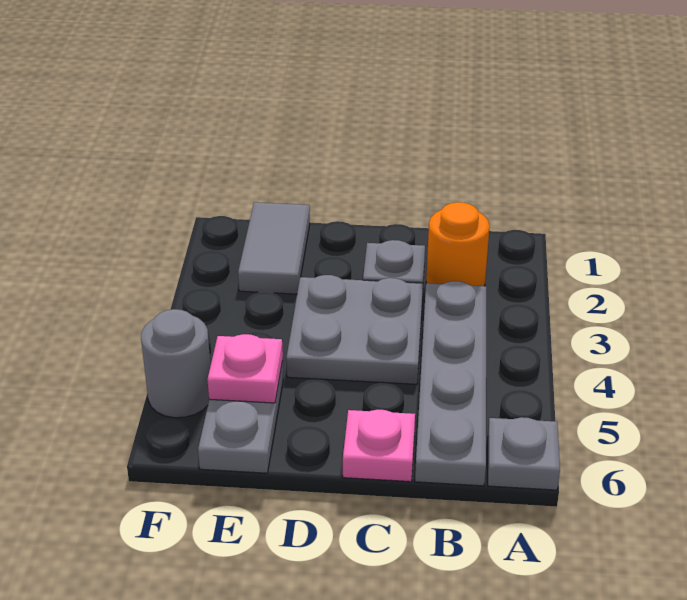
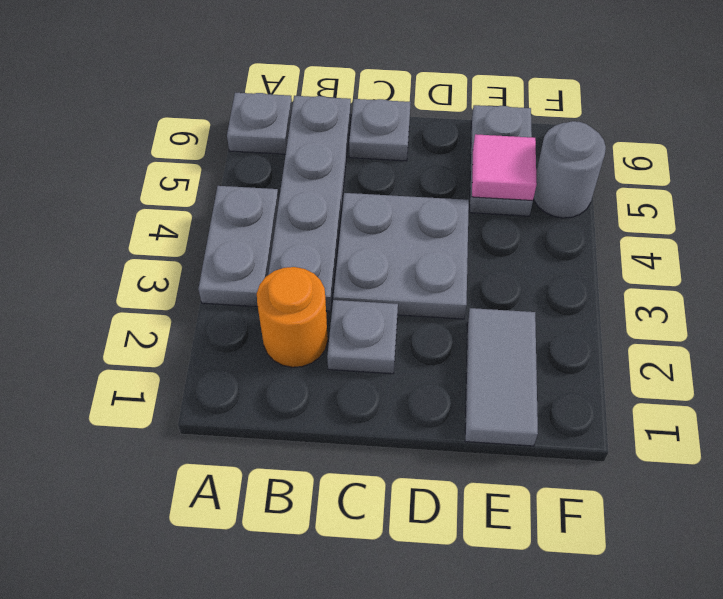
none -> grey 1x2 plate [198,186,279,307]
pink 1x1 plate [343,410,415,482] -> grey 1x1 plate [349,99,411,161]
pink 1x1 plate [207,334,283,403] -> pink 1x1 tile [472,134,537,200]

